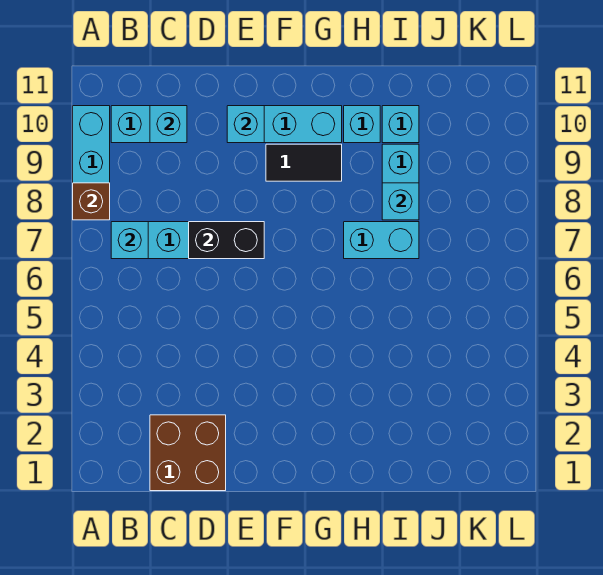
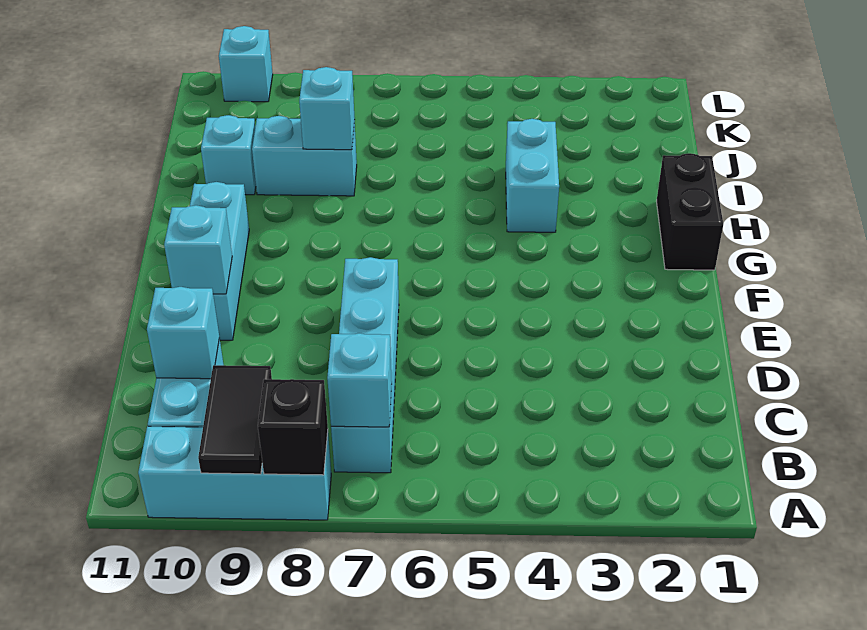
brown 1x1 brick [73,183,110,220] -> black 1x1 brick [258,379,328,475]
brown 2x2 brick [150,415,226,491] -> none
black 1x2 brick [189,222,264,259] -> black 1x2 brick moved to [657,153,723,270]
black 1x2 tile [266,144,342,181] -> black 1x2 tile moved to [198,365,272,474]
cyan 1x2 brick [344,222,419,259] -> cyan 1x2 brick moved to [506,119,559,232]
cyan 1x1 brick [344,106,380,143] -> cyan 1x1 brick moved to [219,26,273,102]

